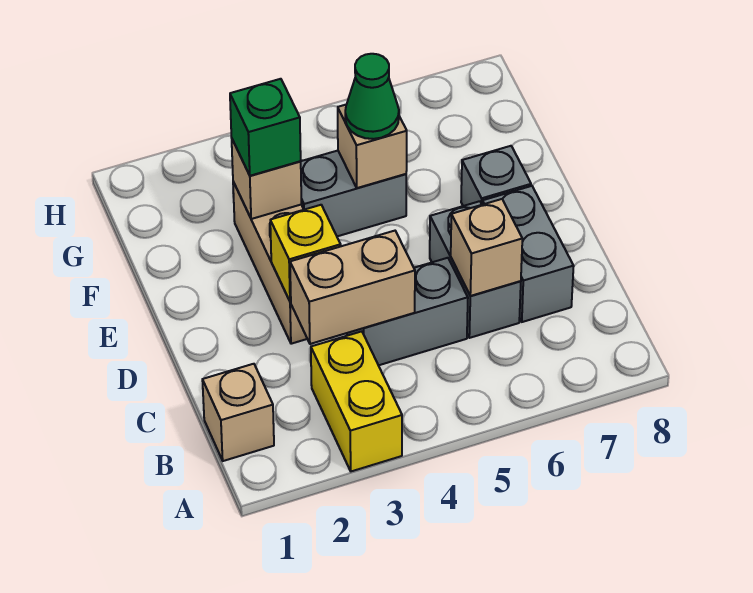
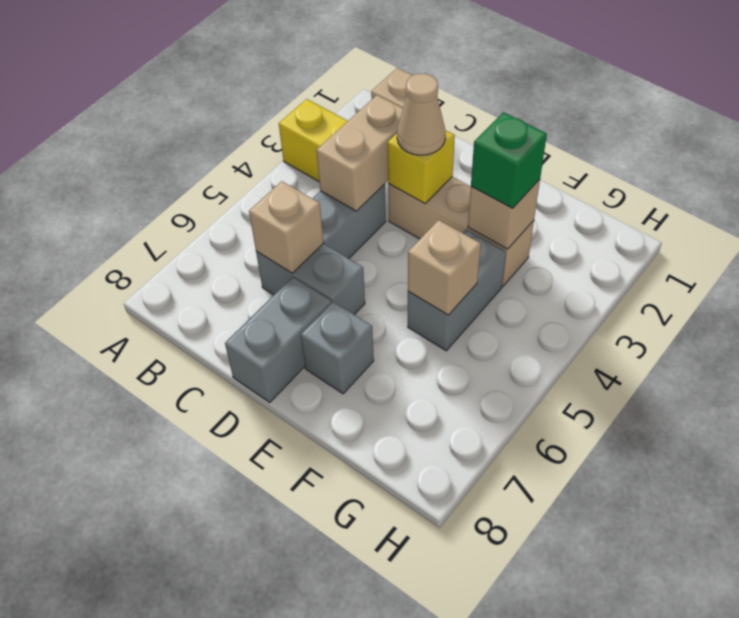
grey 1x2 brick [482,186,574,322] -> grey 1x2 brick turned to [225,277,331,402]
none -> tan 1x1 cone [397,74,446,155]
green 1x1 cone [345,54,399,139] -> none

